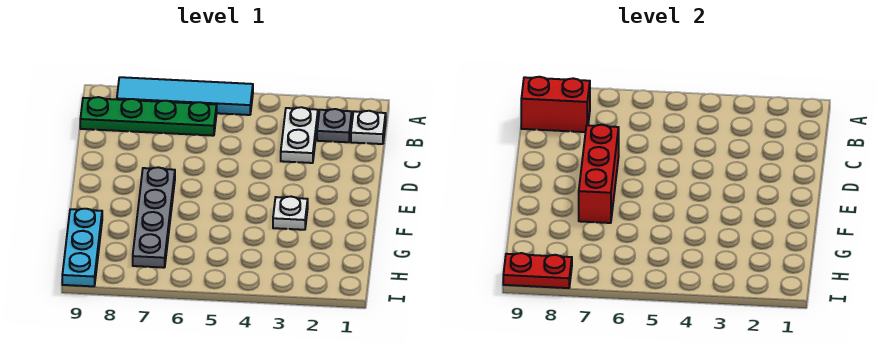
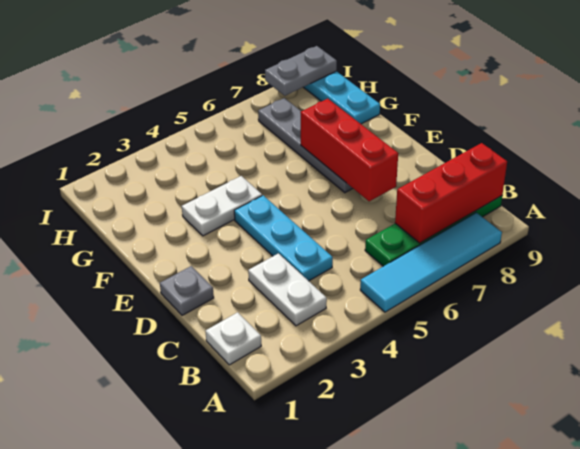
grey 1x1 plate [317,109,352,142] -> grey 1x1 plate moved to [160,266,214,315]
red 1x2 brick [521,77,590,132] -> red 1x3 brick [395,143,507,243]
none -> cyan 1x3 plate [234,195,333,281]
white 1x1 plate [273,197,308,230] -> white 1x2 plate [182,176,262,236]
red 1x2 plate [503,253,572,288] -> grey 1x2 plate [265,46,337,96]

